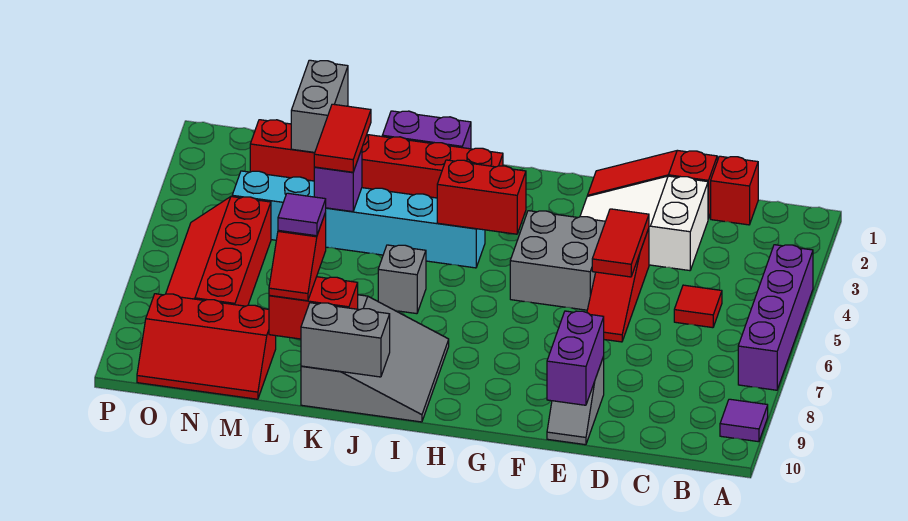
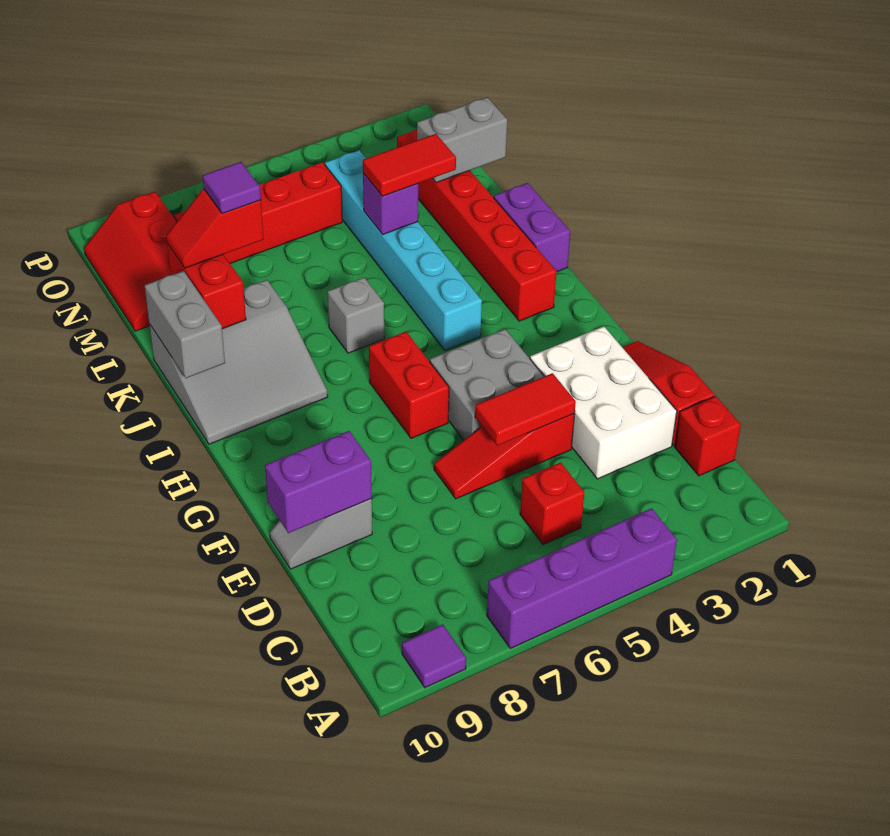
red 1x1 tile [674,285,722,328] -> red 1x1 brick [520,462,584,545]
white 2x3 slope [580,176,708,271] -> white 2x3 brick [530,326,677,479]
red 1x2 brick [437,160,526,234] -> red 1x2 brick moved to [369,332,449,438]

